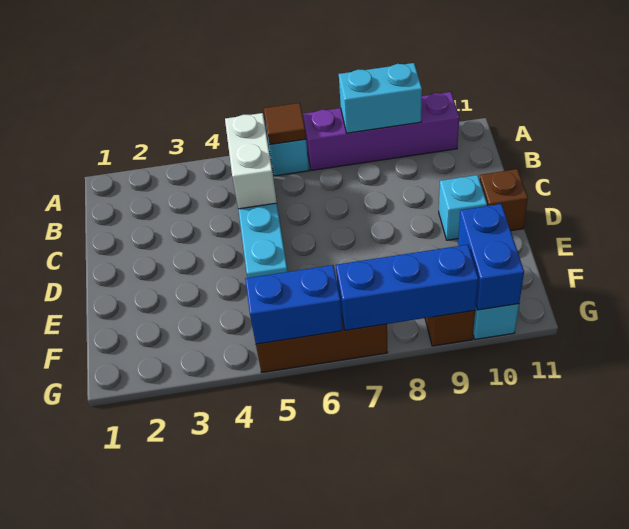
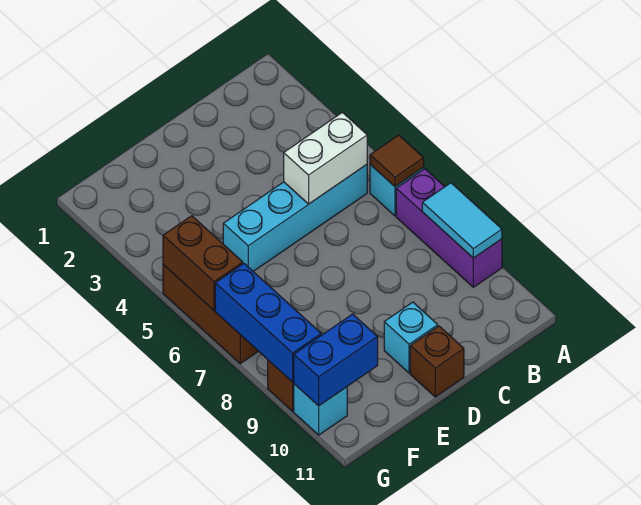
purple 1x4 brick [303,92,459,171] -> purple 1x3 brick [396,169,502,287]
cyan 1x2 brick [339,63,422,133] -> cyan 1x2 tile [422,183,502,258]
blue 1x2 brick [245,265,343,344] -> brown 1x2 brick [163,216,243,310]

